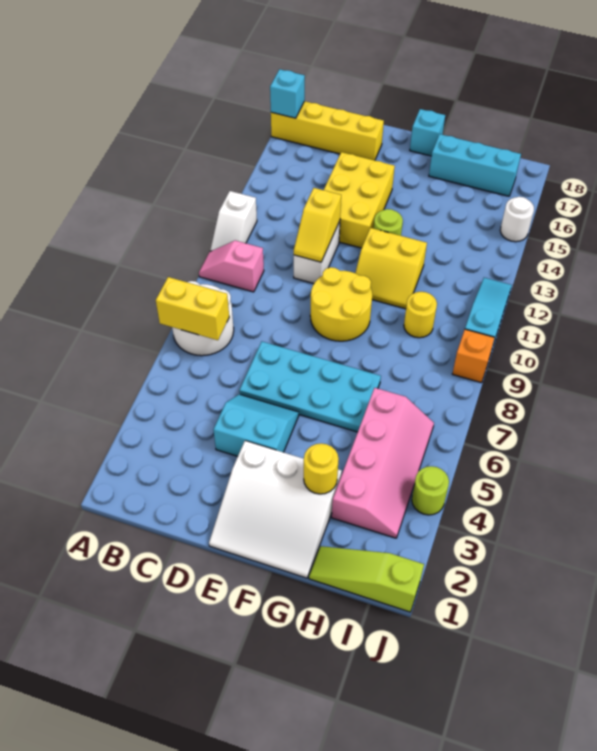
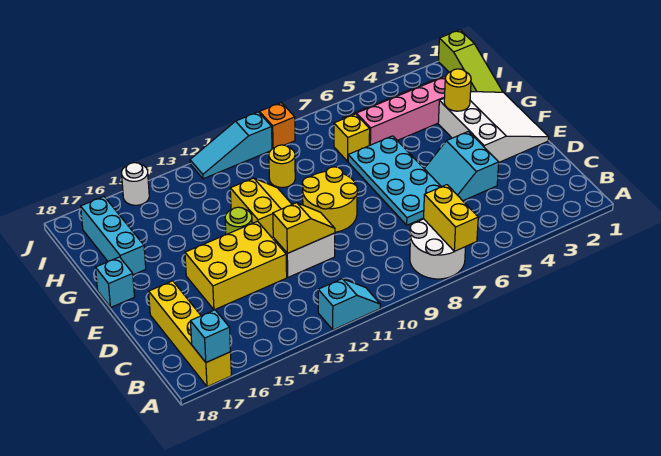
pink 1x2 slope [199,240,264,292] -> none
white 1x2 slope [210,191,257,251] -> cyan 1x2 slope [318,279,381,330]
none -> yellow 1x1 brick [334,114,370,161]
lime 1x1 round brick [412,466,449,515] -> none

